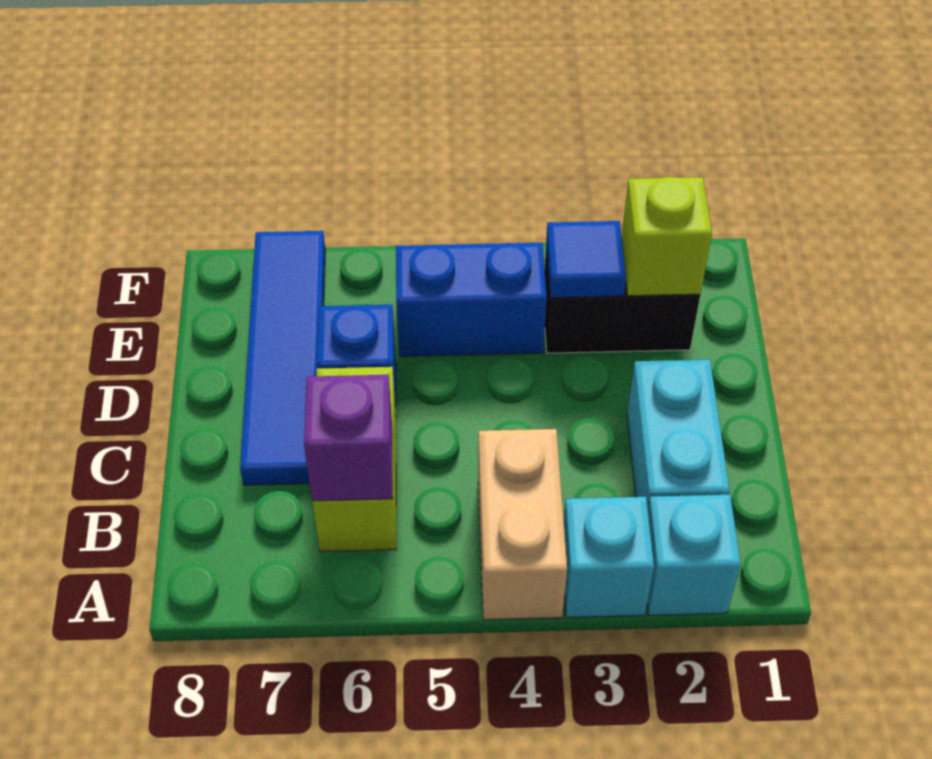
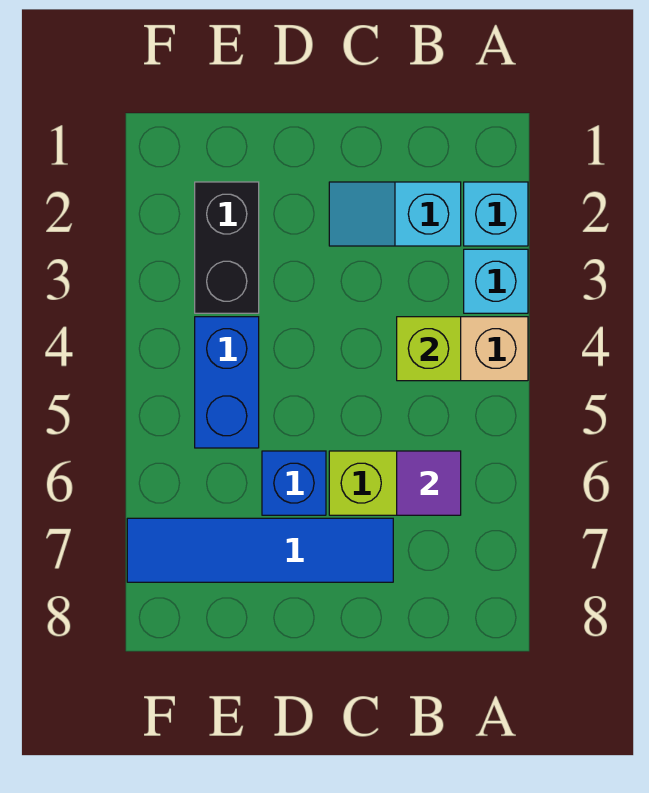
cyan 1x2 brick [627,359,730,508] -> cyan 1x2 slope [329,182,461,246]
purple 1x1 brick [304,375,393,501] -> purple 1x1 tile [397,451,461,515]
lime 1x1 brick [622,177,712,296] -> lime 1x1 brick moved to [397,317,461,381]
blue 1x1 tile [546,221,626,298] -> none

